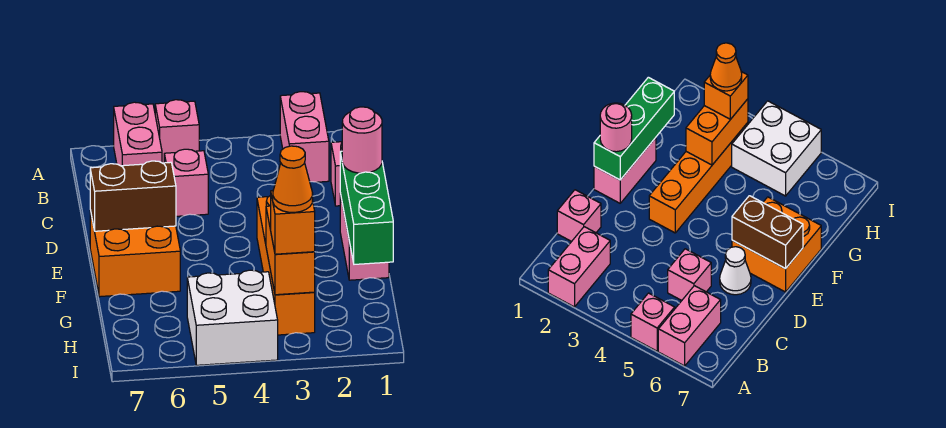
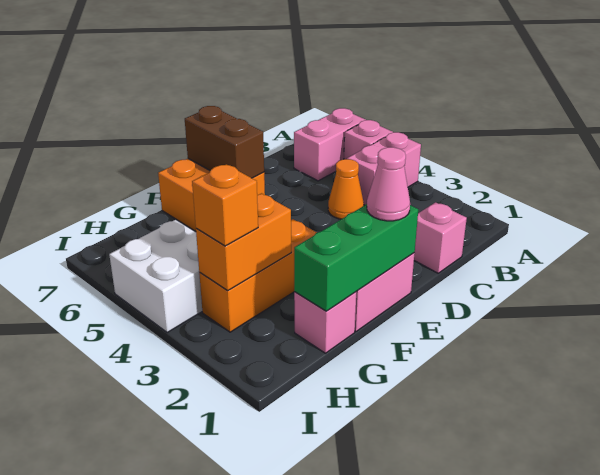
pink 1x2 brick [280,92,329,182] -> pink 1x2 brick moved to [347,132,421,205]
pink 1x1 brick [164,149,208,216] -> pink 1x1 brick moved to [294,292,356,353]
white 1x1 cone [720,247,751,295] -> none
pink 1x1 round brick [342,107,382,173] -> pink 1x1 cone [367,147,410,221]
orange 1x4 brick [257,195,315,335] -> orange 1x3 brick [199,219,317,332]
orange 1x1 cone [273,146,313,212] -> orange 1x1 cone moved to [328,159,364,219]

